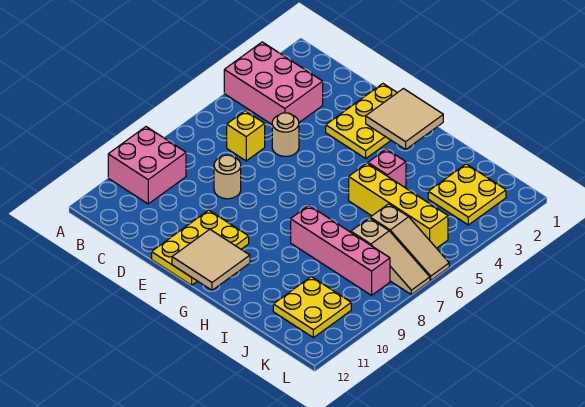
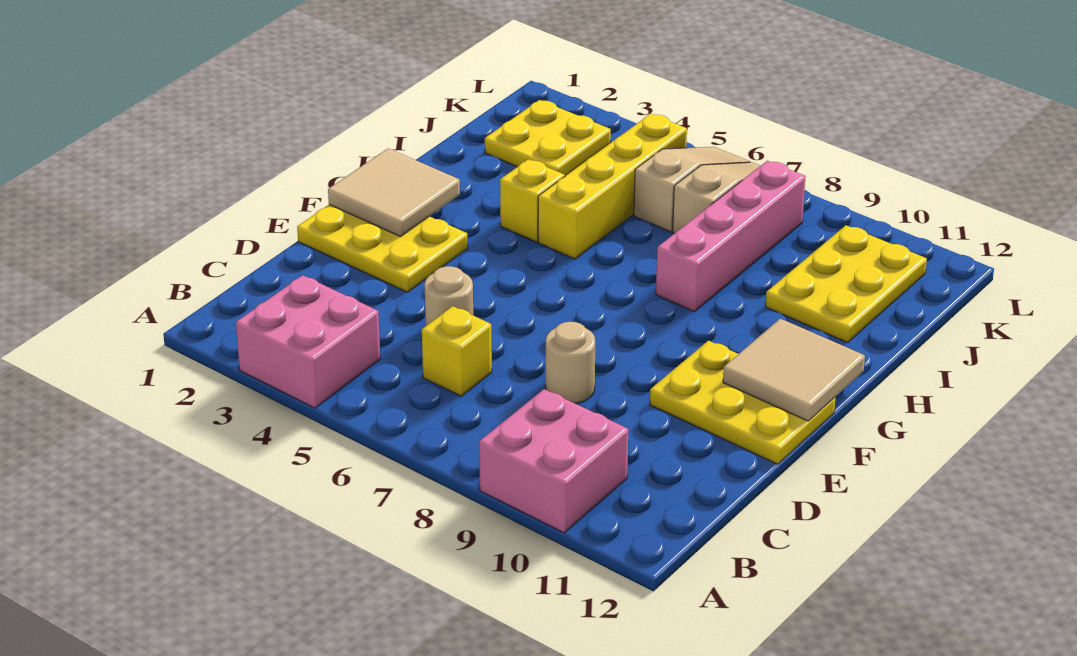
pink 2x3 brick [224,42,323,124] -> pink 2x2 brick [236,275,380,408]
pink 1x1 brick [368,149,406,187] -> yellow 1x1 brick [500,159,565,242]
yellow 2x2 plate [273,277,351,338] -> yellow 2x3 plate [766,225,927,343]

